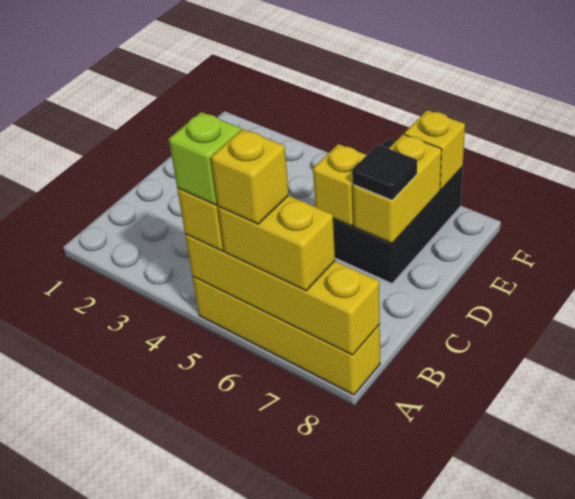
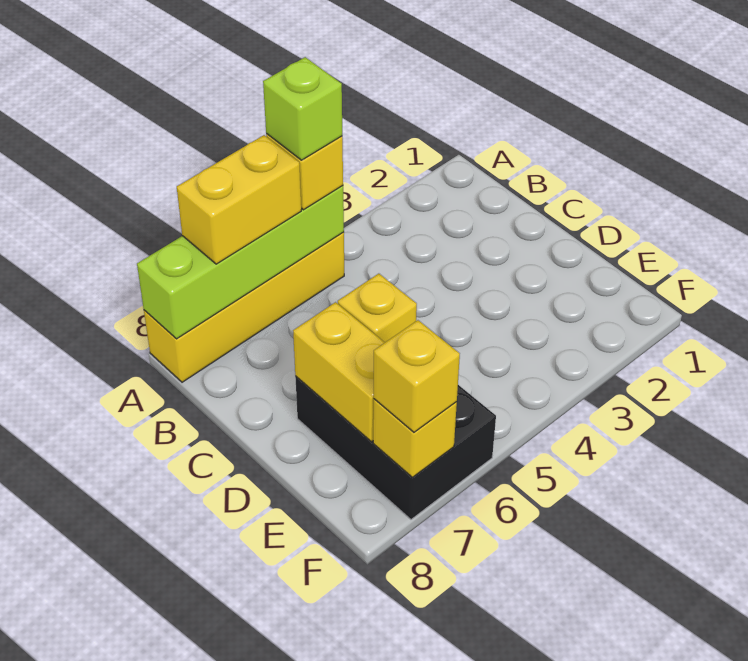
yellow 1x4 brick [185,234,380,355] -> lime 1x4 brick [137,186,344,339]
yellow 1x1 brick [211,129,289,224] -> yellow 1x1 brick moved to [374,320,460,432]
black 1x1 tile [352,145,417,200] -> none

